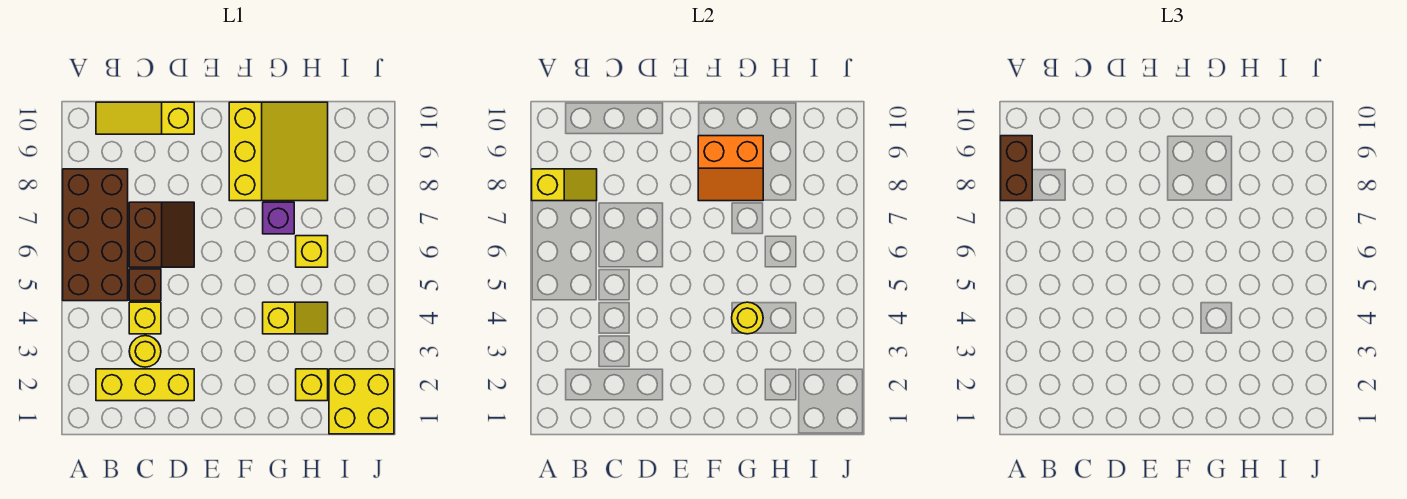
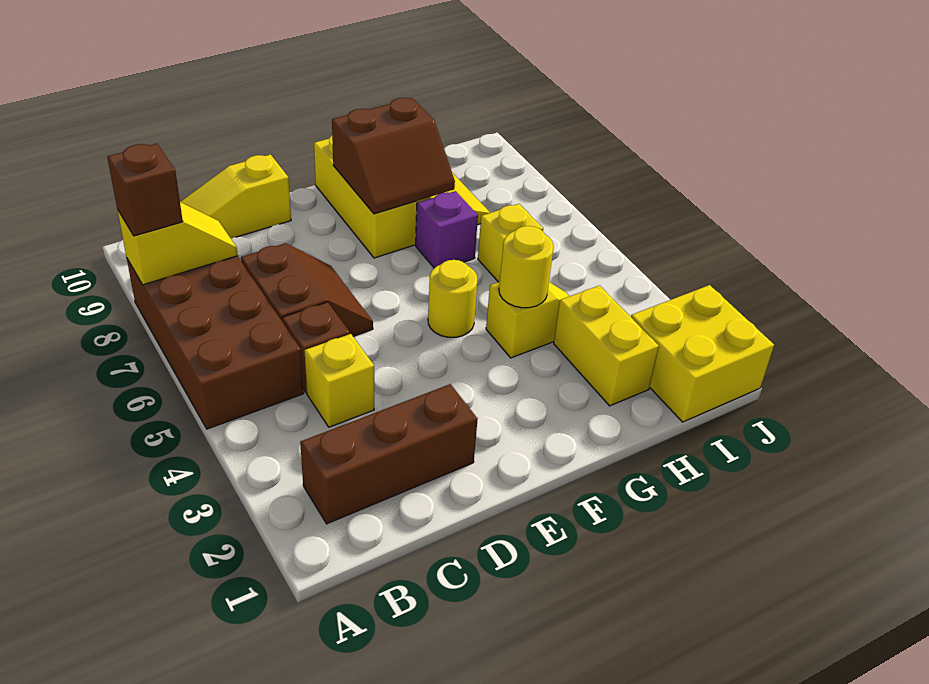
brown 1x2 brick [1001,136,1032,201] -> brown 1x1 brick [107,144,183,236]
yellow 1x3 brick [96,369,194,401] -> brown 1x3 brick [300,384,478,524]
yellow 1x1 round brick [129,336,161,367] -> yellow 1x1 round brick moved to [428,260,478,337]
orange 2x2 slope [698,136,763,201] -> brown 2x2 slope [332,98,455,214]
yellow 1x1 brick [296,369,328,401] -> yellow 1x2 brick [554,286,659,406]

